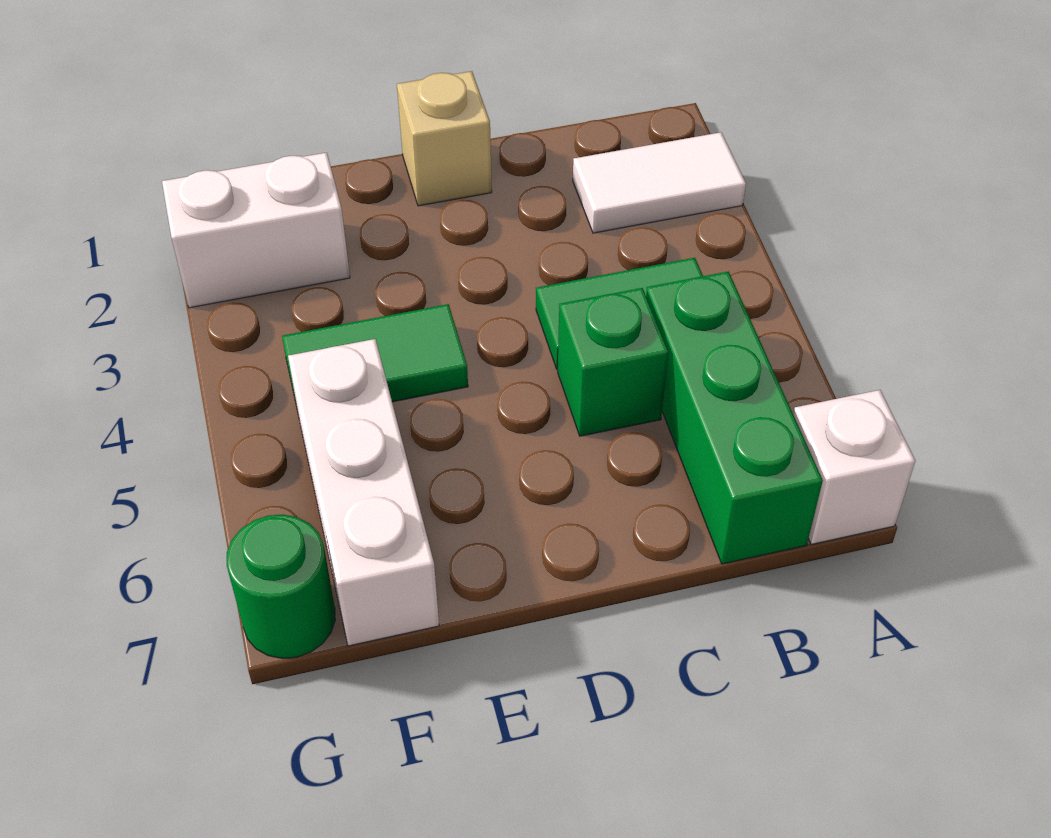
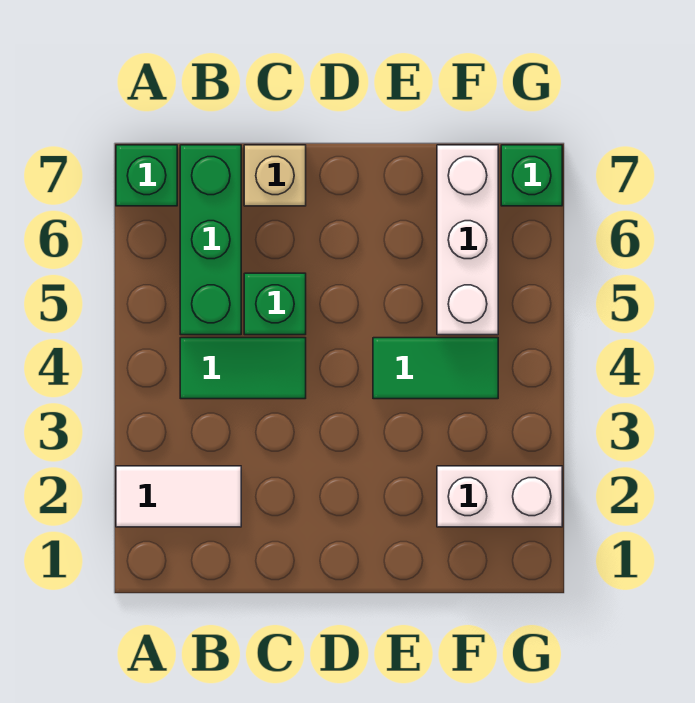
white 1x1 brick [793,390,915,544] -> green 1x1 brick [116,145,177,206]
tan 1x1 brick [397,71,492,206] -> tan 1x1 brick moved to [244,145,306,206]
green 1x1 round brick [227,514,335,658] -> green 1x1 brick [501,145,562,206]

